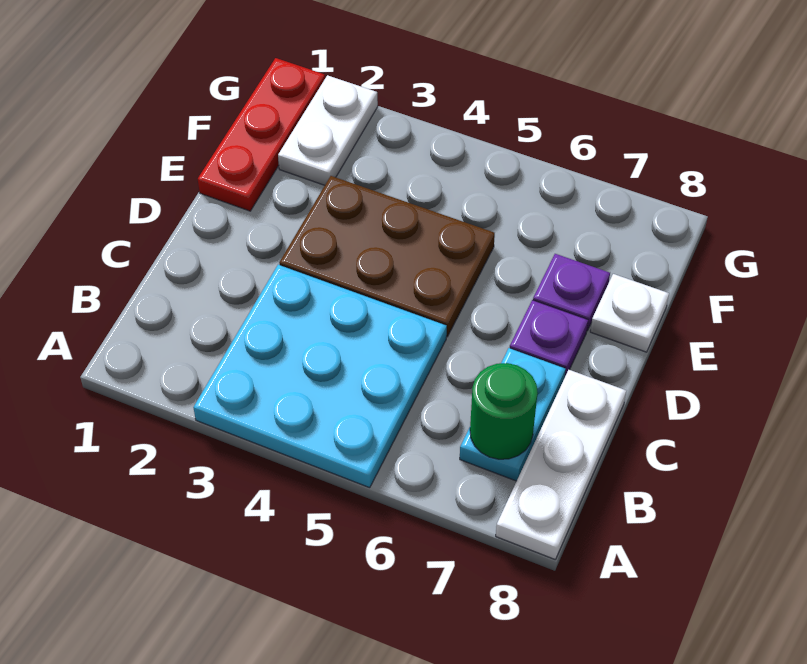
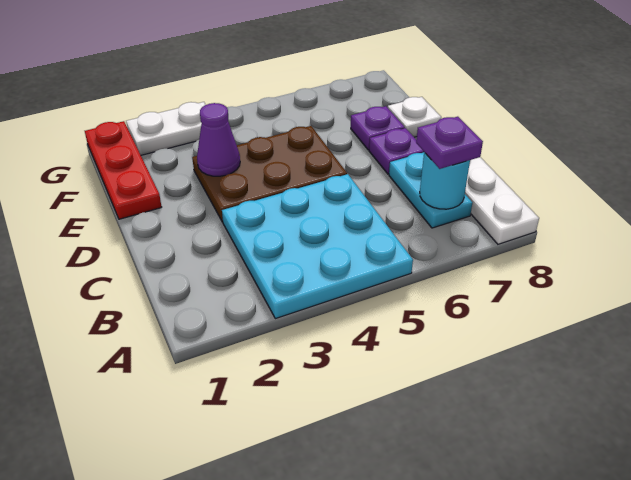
green 1x1 round brick [470,363,538,459] -> cyan 1x1 round brick [420,152,470,209]
none -> purple 1x1 plate [416,117,483,169]
none -> purple 1x1 cone [197,103,240,176]
white 1x2 plate [278,75,378,185] -> white 1x2 plate turned to [126,102,206,155]

